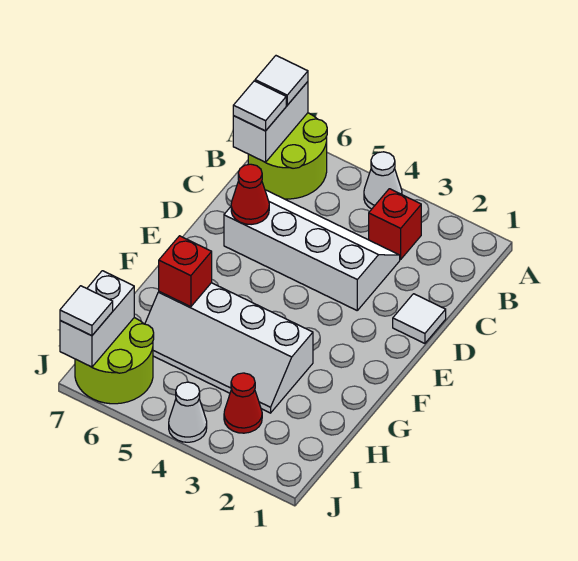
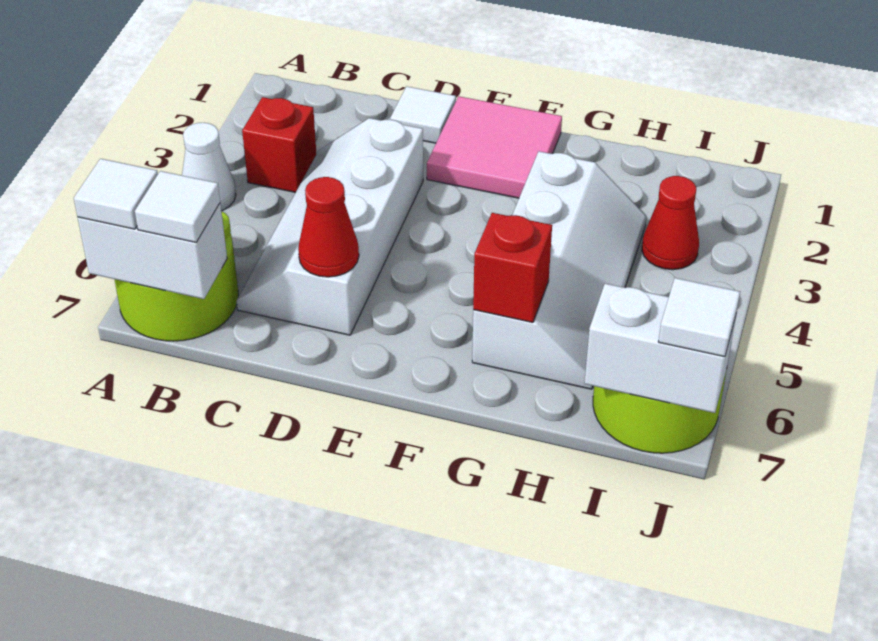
none -> pink 2x2 tile [427,96,562,198]
white 1x1 cone [169,382,207,442] -> none

